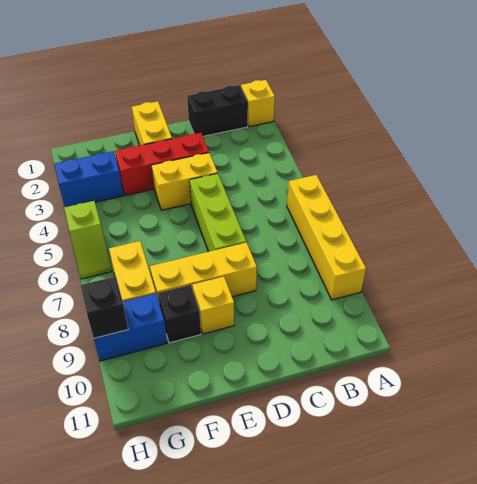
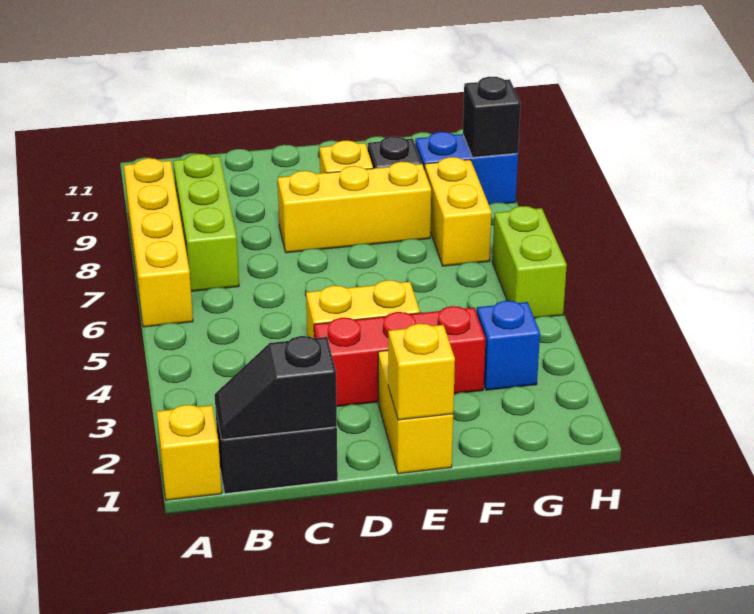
none -> black 1x2 slope [215,336,337,440]
lime 1x3 brick [189,173,246,252] -> lime 1x3 brick moved to [173,154,239,291]
none -> yellow 1x1 brick [388,324,455,420]
blue 1x2 brick [54,151,123,207] -> blue 1x1 brick [477,301,540,390]
lime 1x2 slope [64,201,112,279] -> lime 1x2 brick [492,206,567,318]

